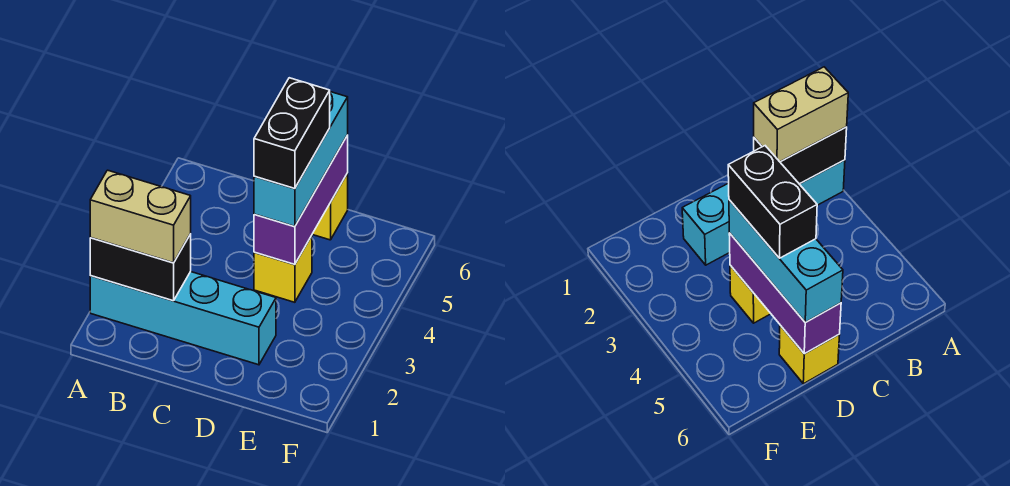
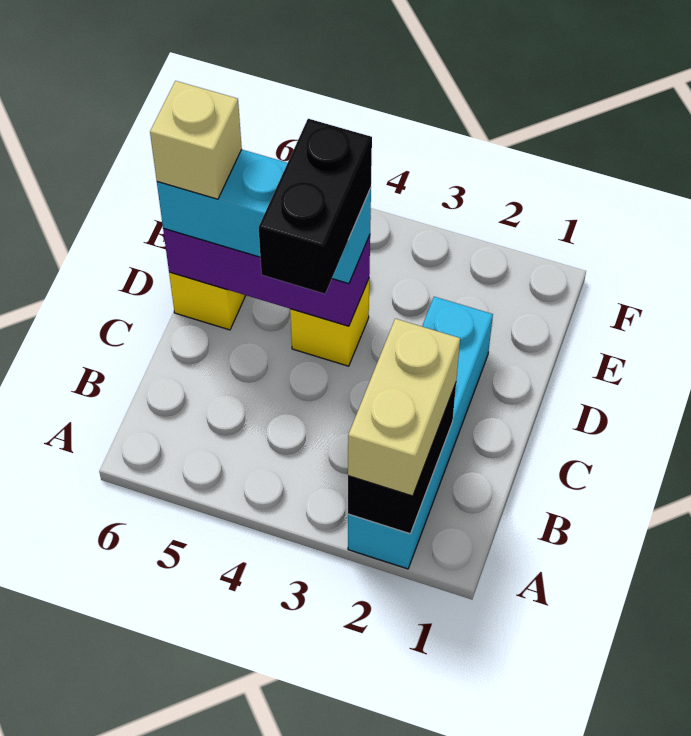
black 1x2 brick [254,78,330,188] -> black 1x2 brick turned to [259,119,372,294]
none -> tan 1x1 brick [150,81,242,199]

